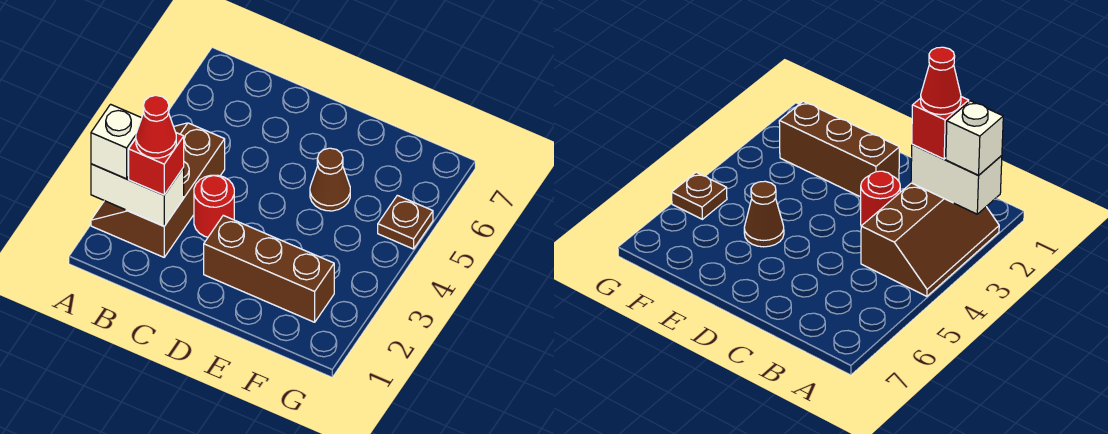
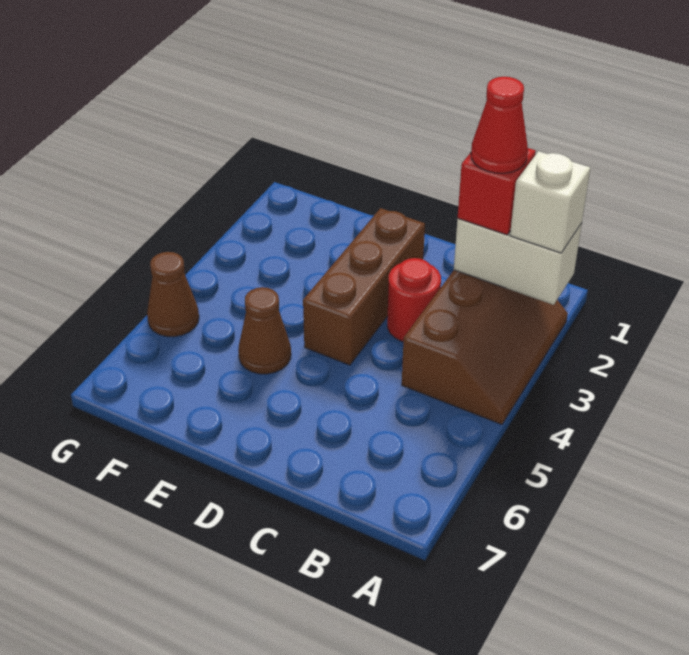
brown 1x3 brick [204,215,334,322] -> brown 1x3 brick turned to [303,208,425,365]
brown 1x1 plate [378,195,433,249] -> brown 1x1 cone [147,252,199,337]

